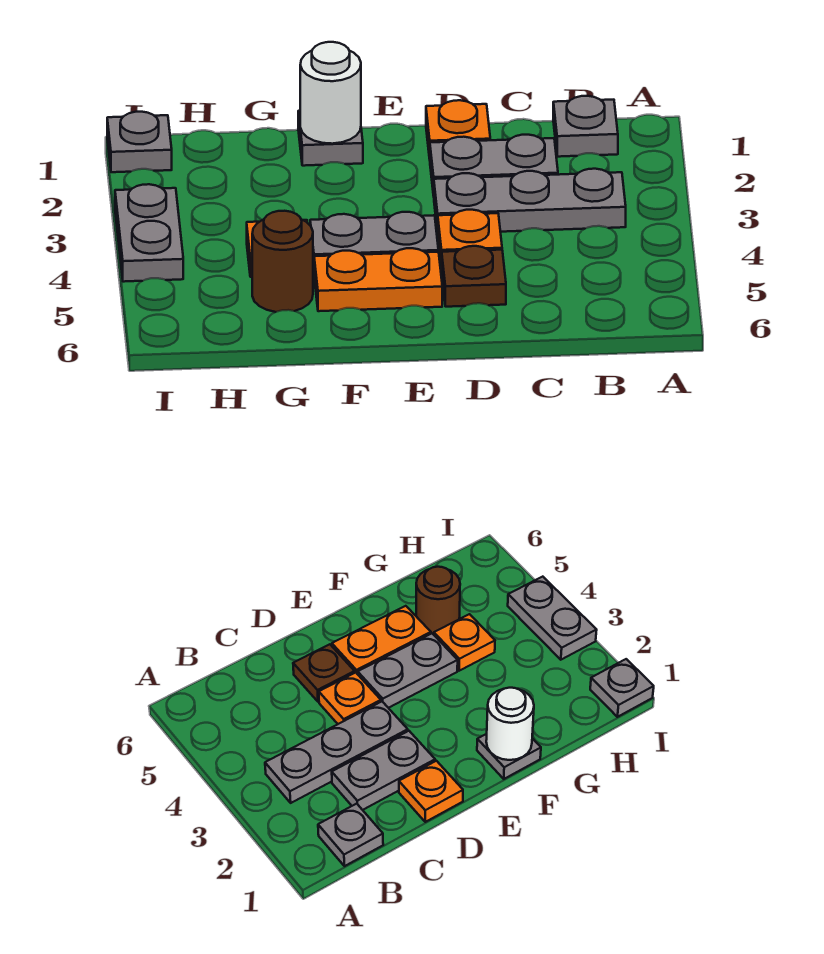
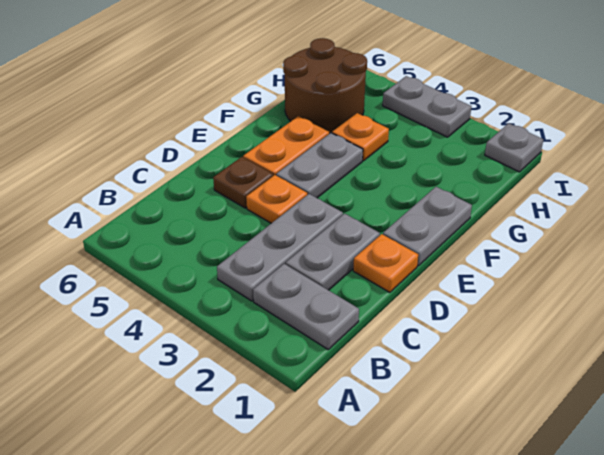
grey 1x1 plate [553,96,618,157] -> grey 1x2 plate [253,264,359,349]
grey 1x1 plate [298,111,363,166] -> grey 1x2 plate [383,187,472,266]
white 1x1 round brick [300,42,361,144] -> none
brown 1x1 round brick [252,211,313,312] -> brown 2x2 round brick [283,38,367,133]

